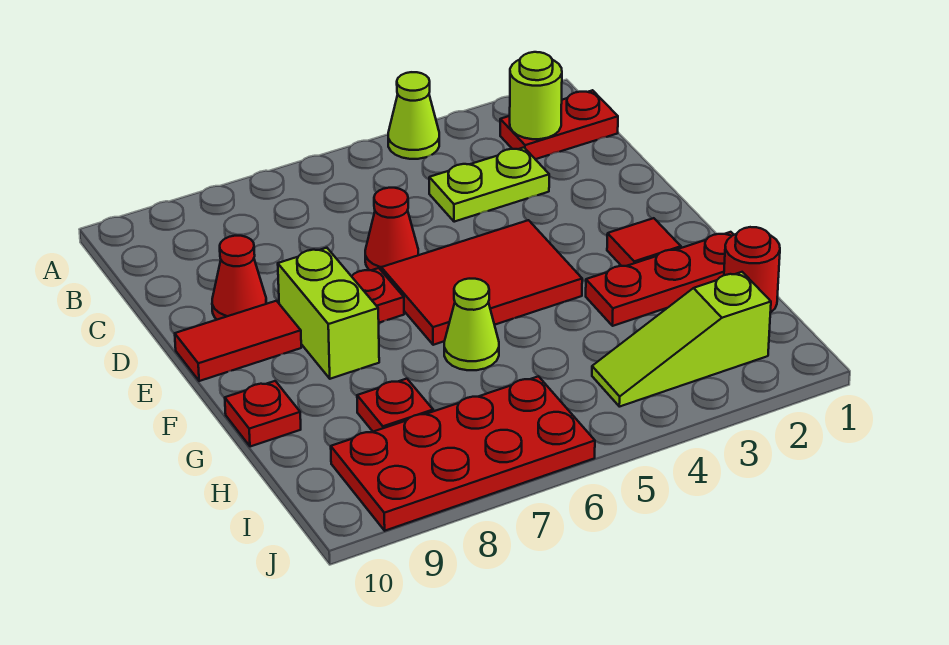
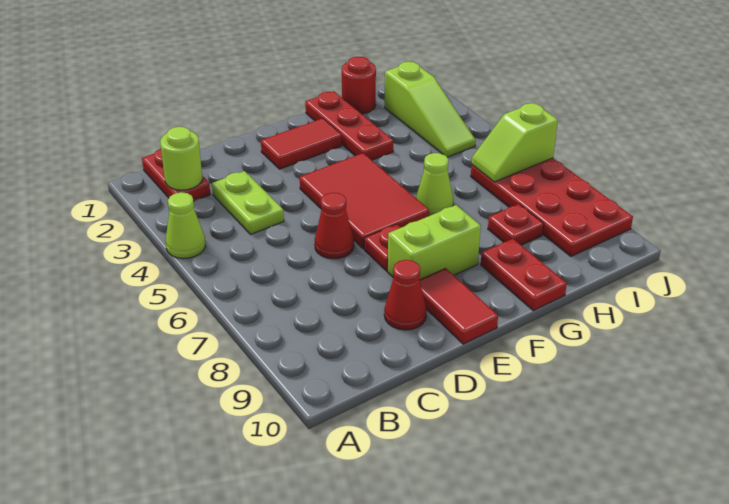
red 1x1 tile [607,218,681,266] -> red 1x2 tile [261,118,342,169]
red 1x1 plate [225,381,301,447] -> red 1x2 plate [481,239,567,311]
none -> lime 1x2 slope [472,103,558,182]

